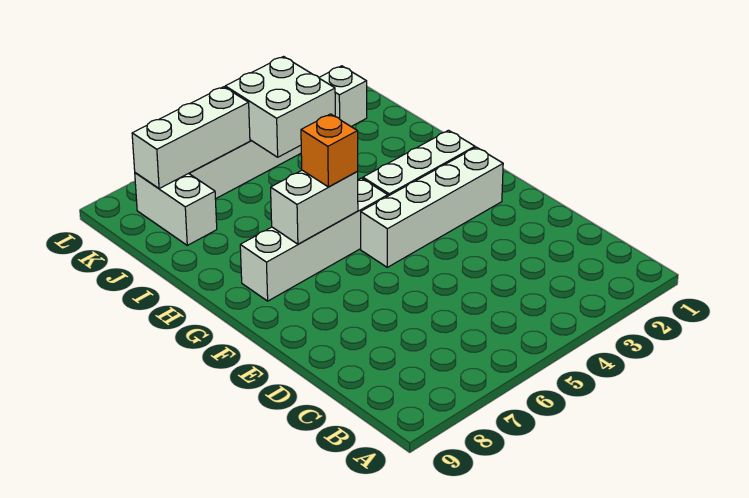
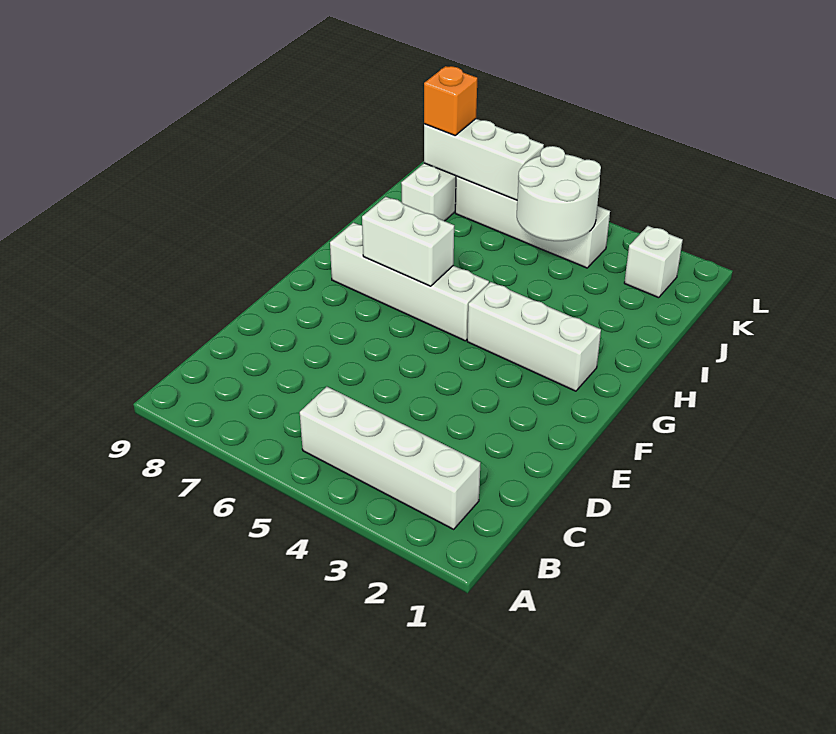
white 1x4 brick [361,147,503,267] -> white 1x4 brick moved to [300,387,480,529]
orange 1x1 brick [301,114,358,187] -> orange 1x1 brick moved to [424,66,477,136]
white 2x2 brick [225,57,335,157] -> white 2x2 round brick [517,146,601,241]

